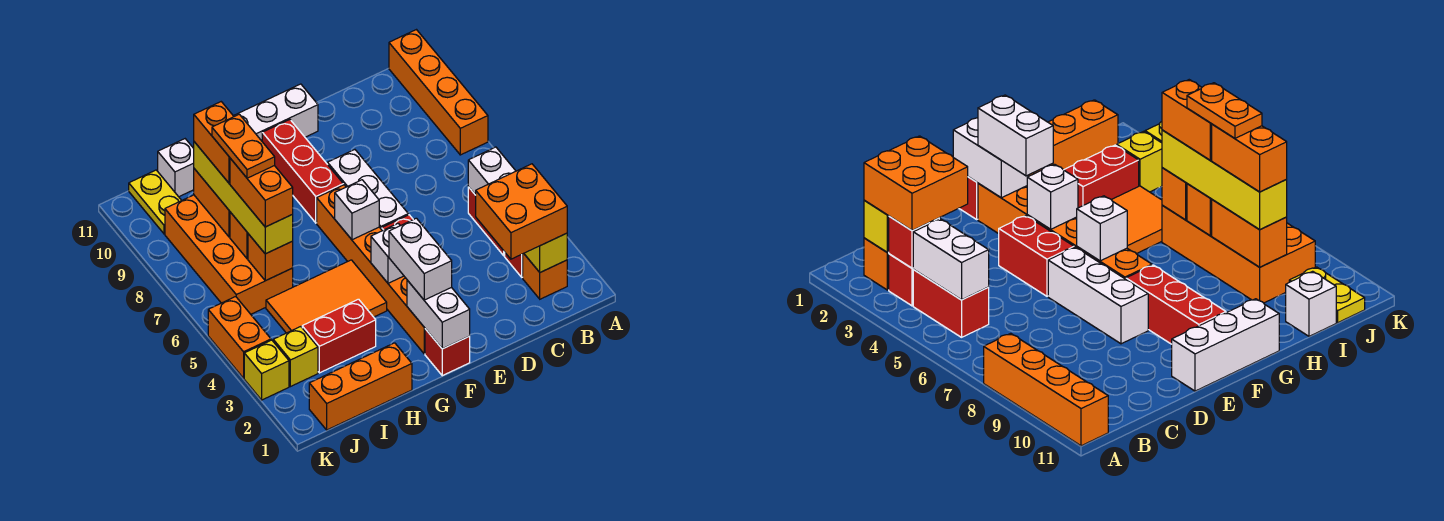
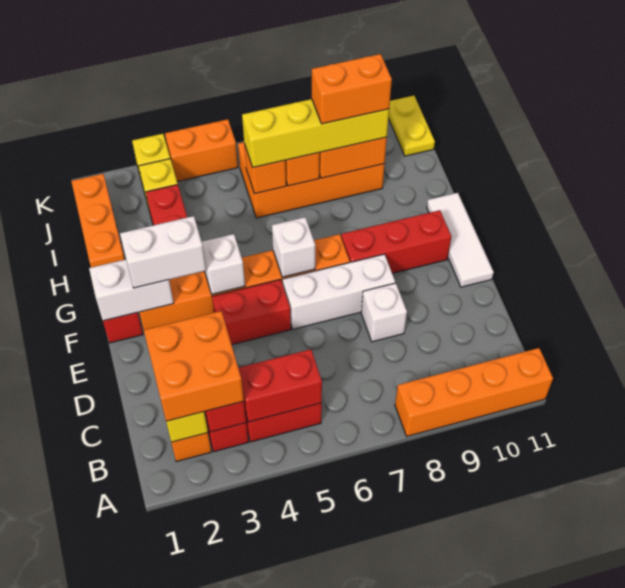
white 1x2 brick [468,147,515,195] -> red 1x2 brick [238,349,322,422]
white 1x3 brick [234,84,318,141] -> white 1x3 tile [427,193,494,287]
orange 2x3 tile [266,260,387,333] -> none
orange 1x2 brick [230,158,293,227] -> none
orange 1x2 plate [212,114,275,178] -> none
white 1x1 brick [158,139,194,197] -> white 1x1 brick moved to [361,283,407,342]
yellow 1x2 plate [129,170,182,234] -> yellow 1x2 plate turned to [388,96,435,156]

